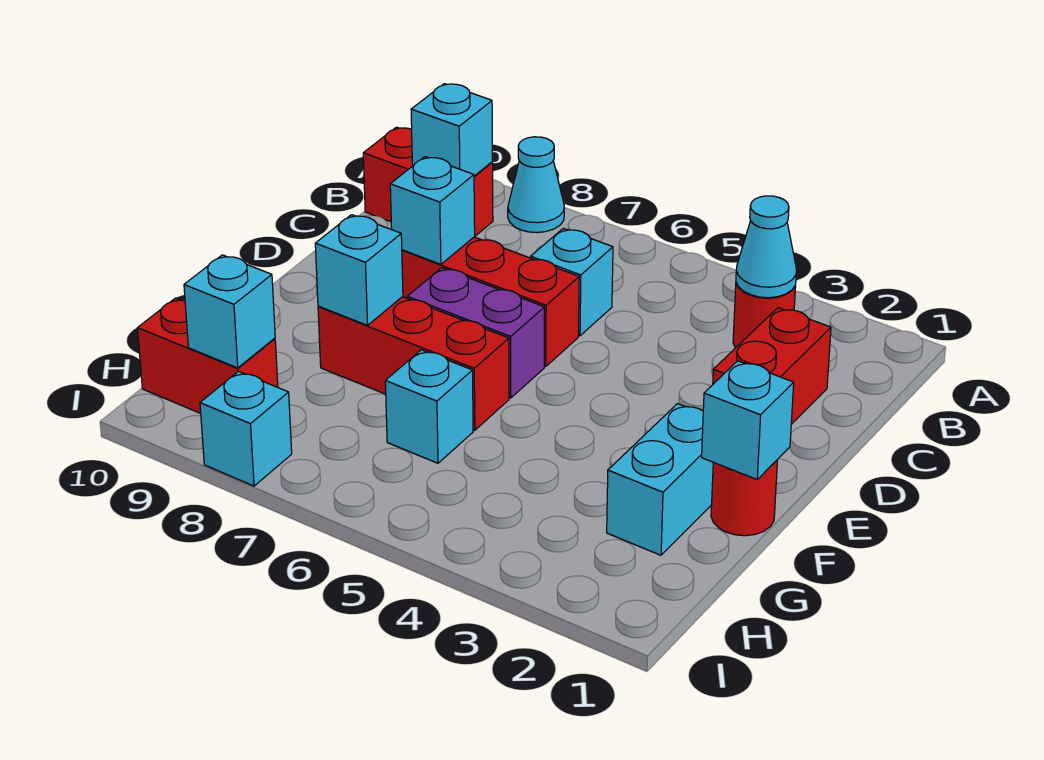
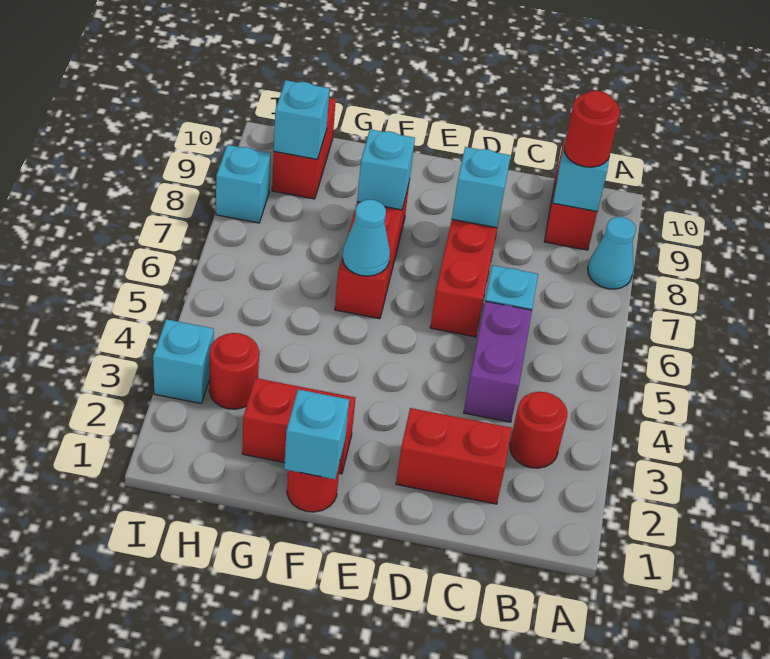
cyan 1x1 cone [736,196,797,298] -> cyan 1x1 cone moved to [343,200,390,276]
none -> red 1x1 round brick [564,91,620,167]
purple 1x2 brick [407,268,545,398] -> purple 1x2 brick moved to [464,301,532,422]
cyan 1x2 brick [607,404,713,555] -> red 1x2 brick [242,378,356,474]
cyan 1x1 brick [385,350,473,463] -> cyan 1x1 brick moved to [153,319,214,404]
none -> red 1x1 round brick [209,333,259,409]

